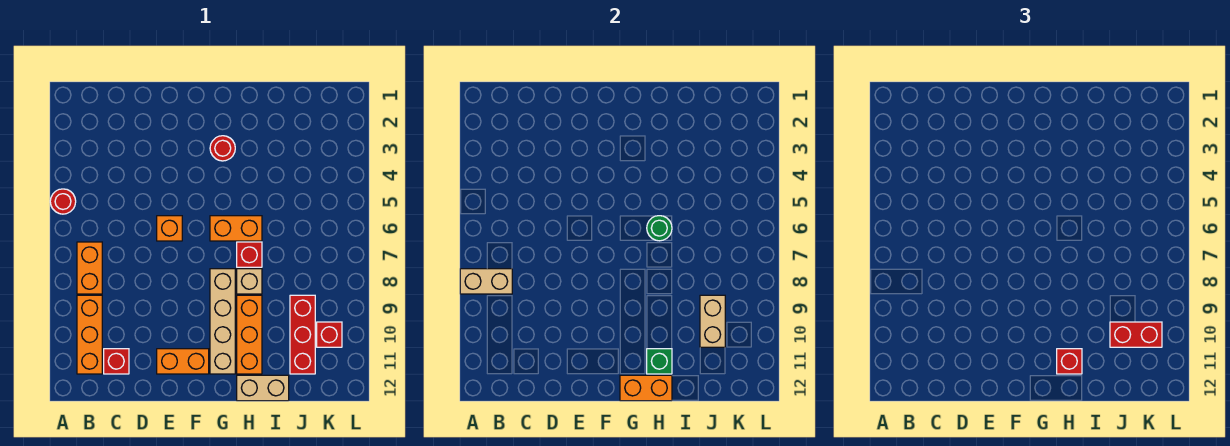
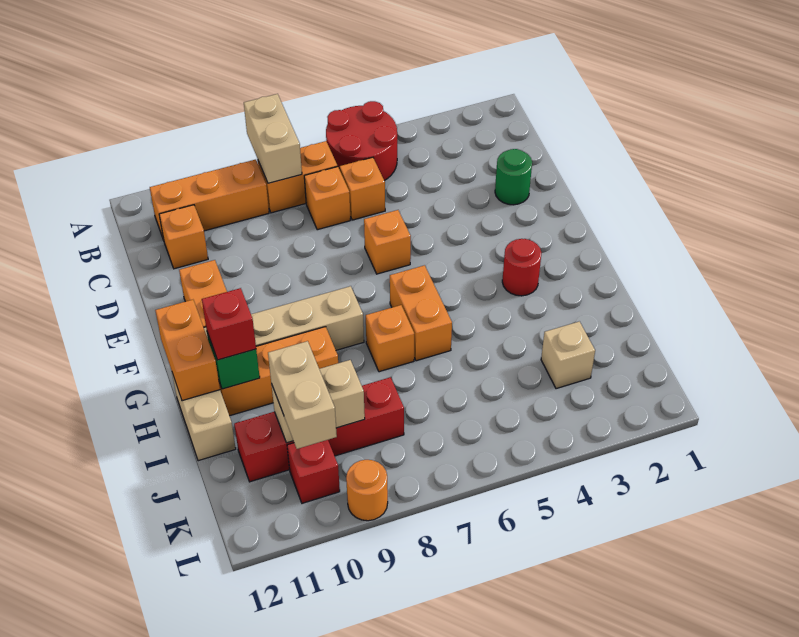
red 1x1 round brick [50,189,76,214] -> red 2x2 round brick [326,101,397,181]
none -> orange 1x1 brick [340,157,385,220]
none -> orange 1x1 brick [304,167,350,230]
red 1x1 brick [104,349,129,374] -> orange 1x1 brick [159,205,208,269]
green 1x1 round brick [647,216,672,241] -> green 1x1 round brick moved to [495,149,532,205]
red 1x1 brick [237,242,262,267] -> orange 1x1 brick [366,305,414,372]
tan 1x1 brick [237,269,262,294] -> tan 1x1 brick moved to [541,321,595,389]
red 1x3 brick [290,295,315,374] -> red 1x4 brick [234,377,404,482]
red 1x2 brick [1110,322,1162,347] -> tan 1x2 brick [268,341,337,449]
none -> orange 1x1 round brick [346,460,388,521]

